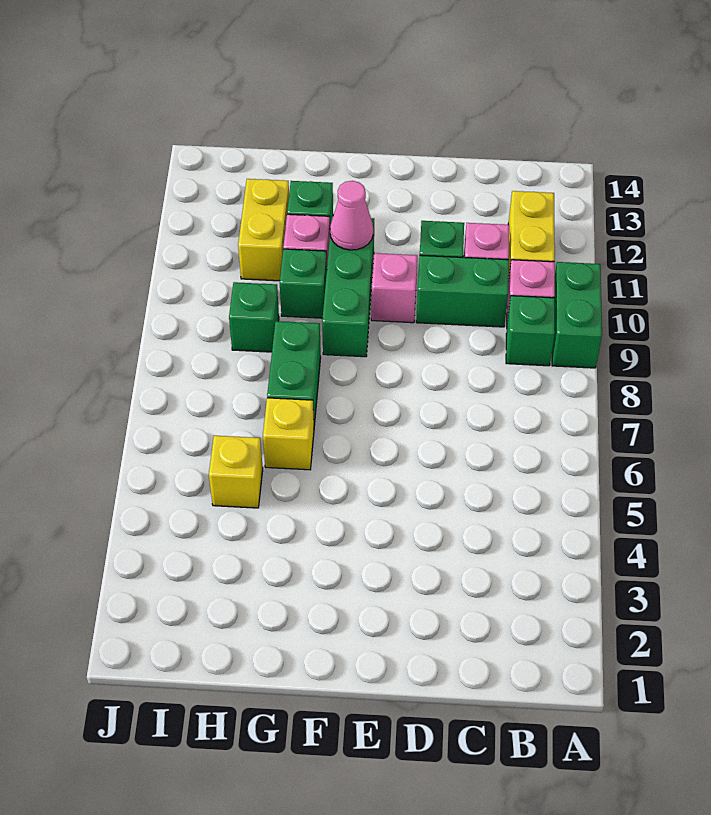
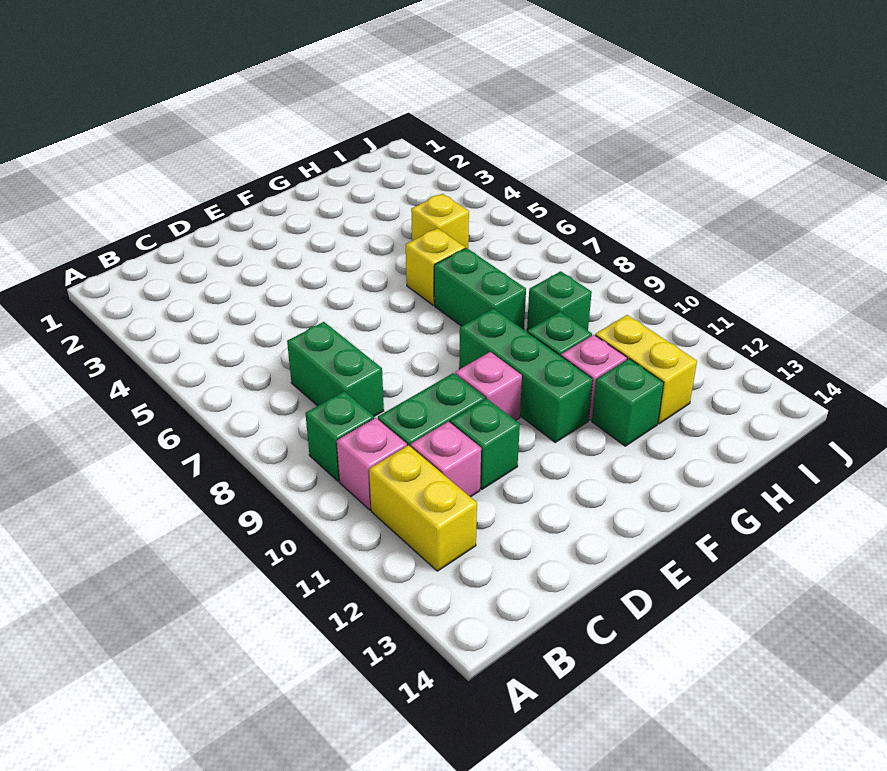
green 1x2 brick [552,262,602,368] -> green 1x2 brick moved to [287,322,384,416]
pink 1x1 cone [330,181,373,250] -> none

